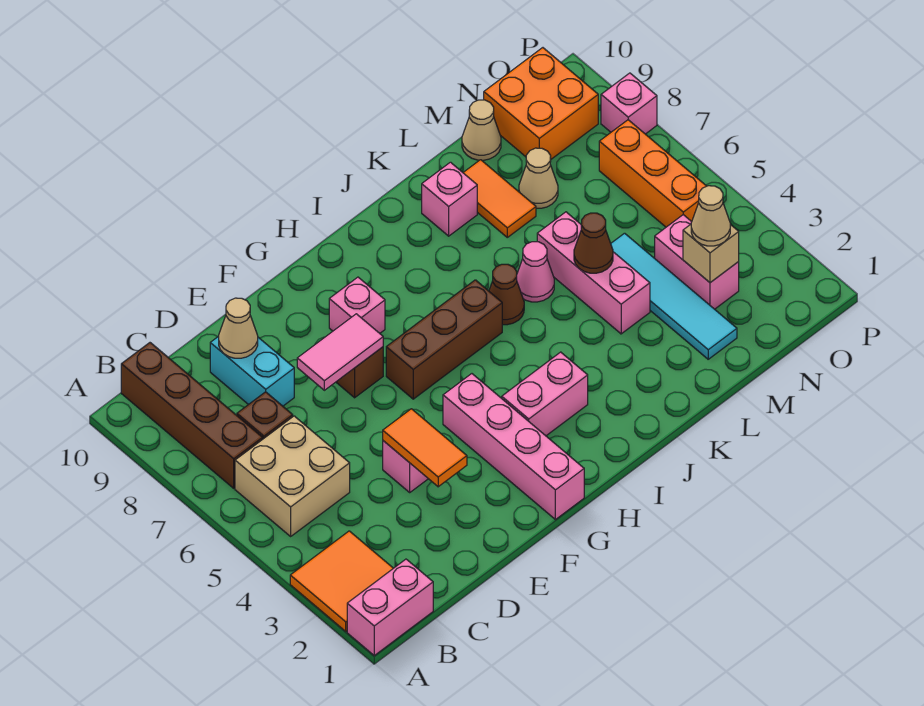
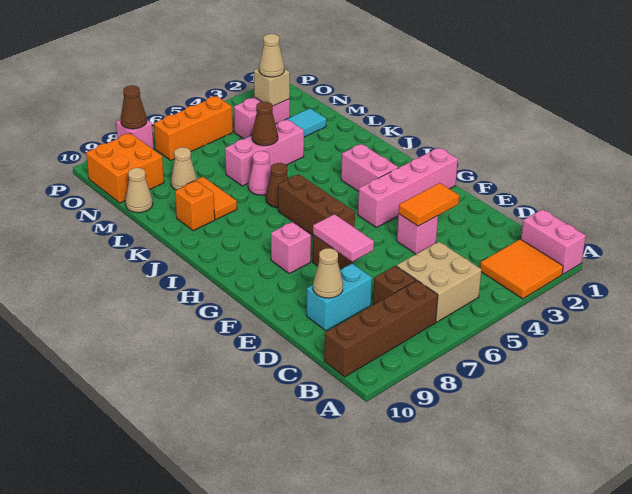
pink 1x1 brick [422,162,477,236] -> orange 1x1 brick [175,181,215,231]
orange 1x2 tile [463,160,536,237] -> orange 1x2 tile turned to [182,177,237,219]
none -> brown 1x1 cone [121,85,147,129]

